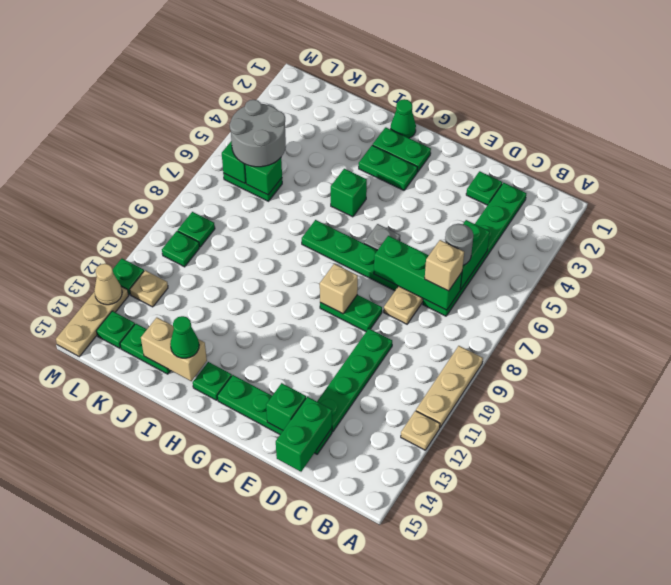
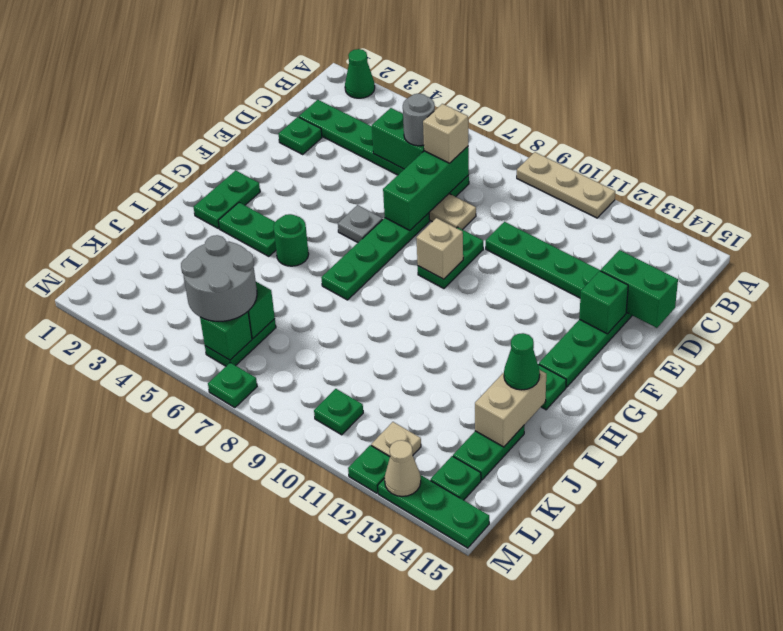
tan 1x1 plate [401,411,440,450] -> none
green 1x2 plate [359,145,418,190] -> green 1x2 plate turned to [218,202,276,256]
green 1x1 cone [391,99,416,138] -> green 1x1 cone moved to [345,49,375,98]
green 1x1 brick [331,169,367,217] -> green 1x1 round brick [273,214,309,266]
green 1x1 plate [178,212,215,247] -> green 1x1 plate moved to [208,363,257,408]
tan 1x3 plate [56,287,129,357] -> green 1x3 plate [378,475,489,548]

